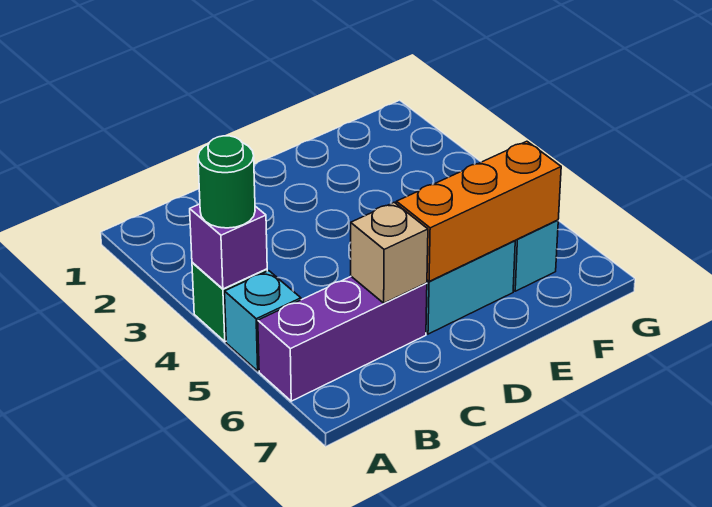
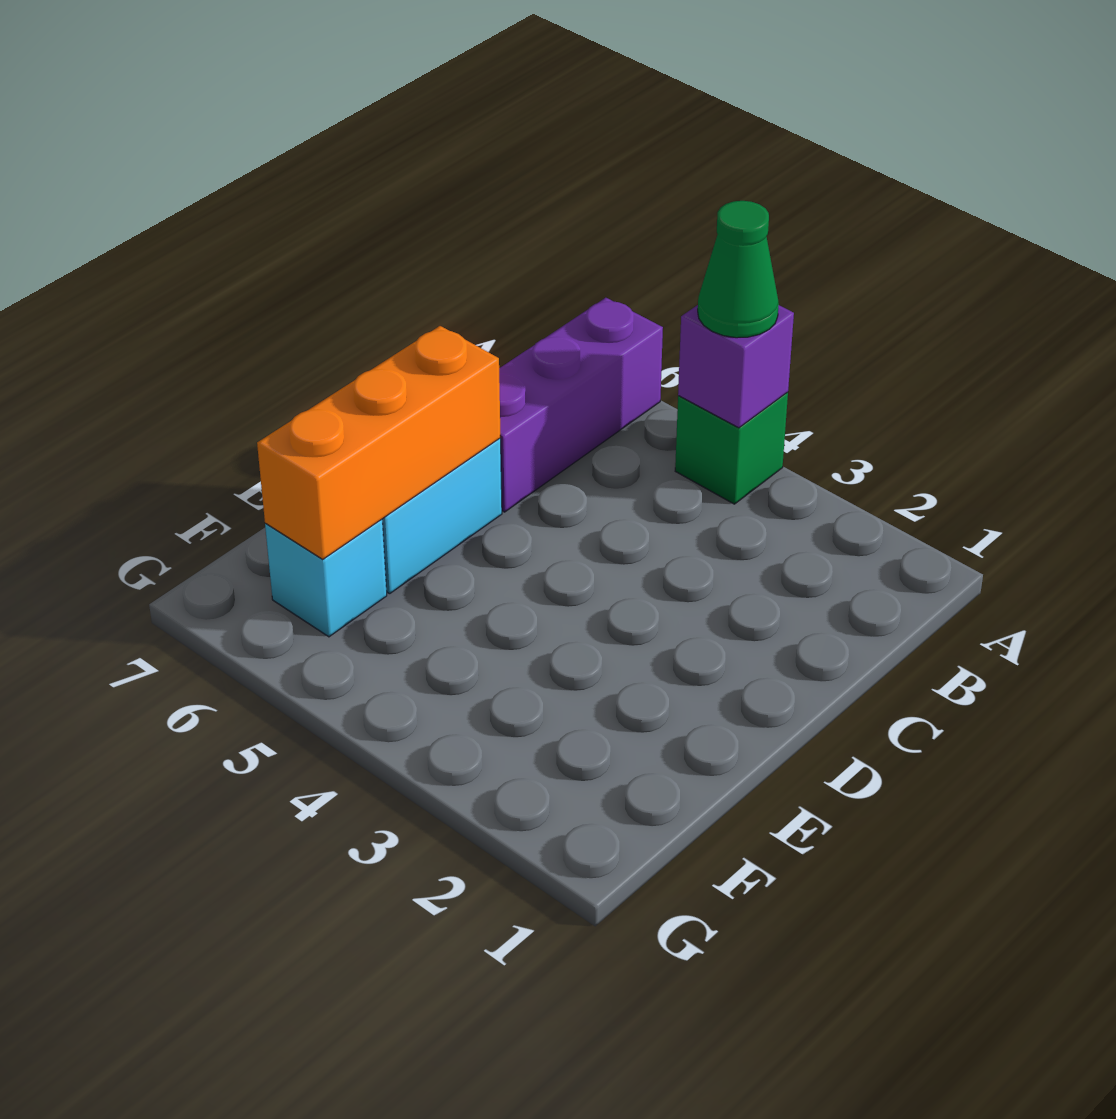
green 1x1 round brick [198,136,255,228] -> green 1x1 cone [698,201,779,338]
cyan 1x1 brick [225,271,301,371] -> none
tan 1x1 brick [351,202,428,303] -> none

